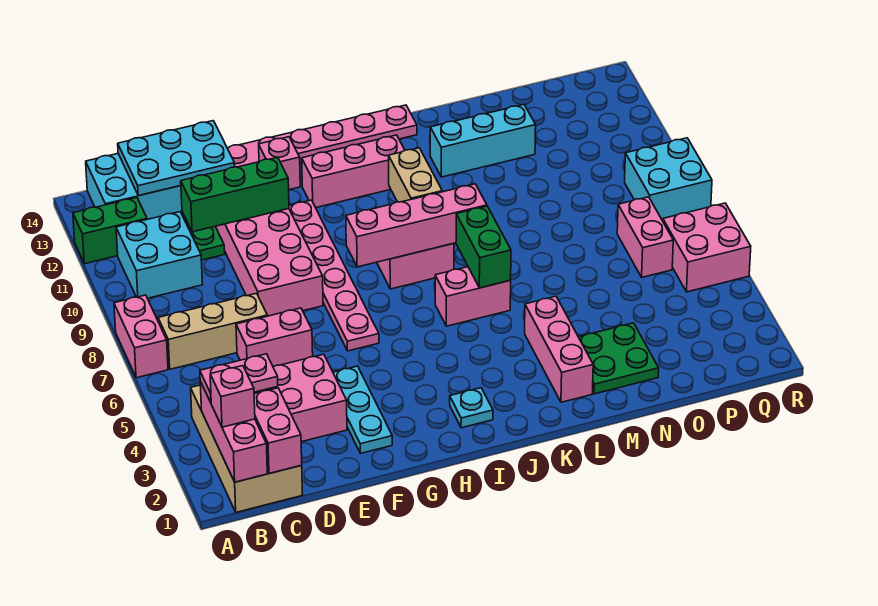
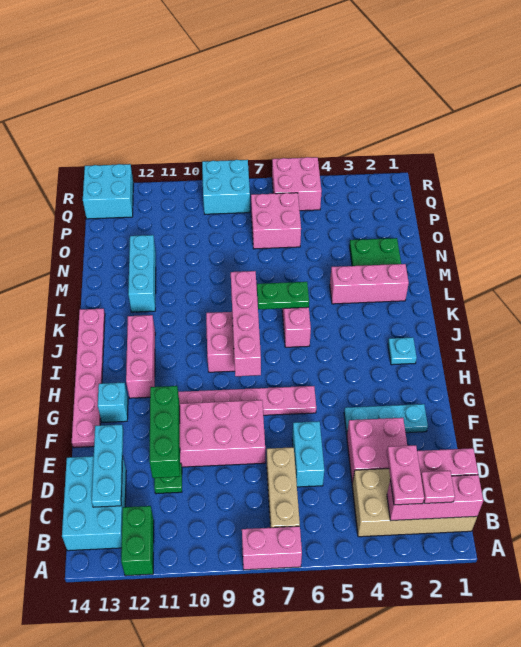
pink 1x1 brick [210,366,255,427] -> pink 1x1 plate [421,471,455,503]
cyan 2x2 brick [116,212,202,298] -> cyan 2x2 brick moved to [83,164,133,219]
cyan 2x3 plate [118,121,235,195] -> cyan 1x3 plate [92,425,123,507]
pink 1x2 brick [236,308,313,367] -> cyan 1x2 brick [292,421,324,487]
pink 1x1 brick [259,137,300,190] -> cyan 1x1 brick [98,383,128,422]
tan 1x2 brick [389,148,442,202] -> none
green 1x2 brick [456,206,511,288] -> green 1x2 plate [257,282,309,309]
pink 1x2 brick [617,197,673,277] -> pink 2x2 brick [251,193,301,249]

